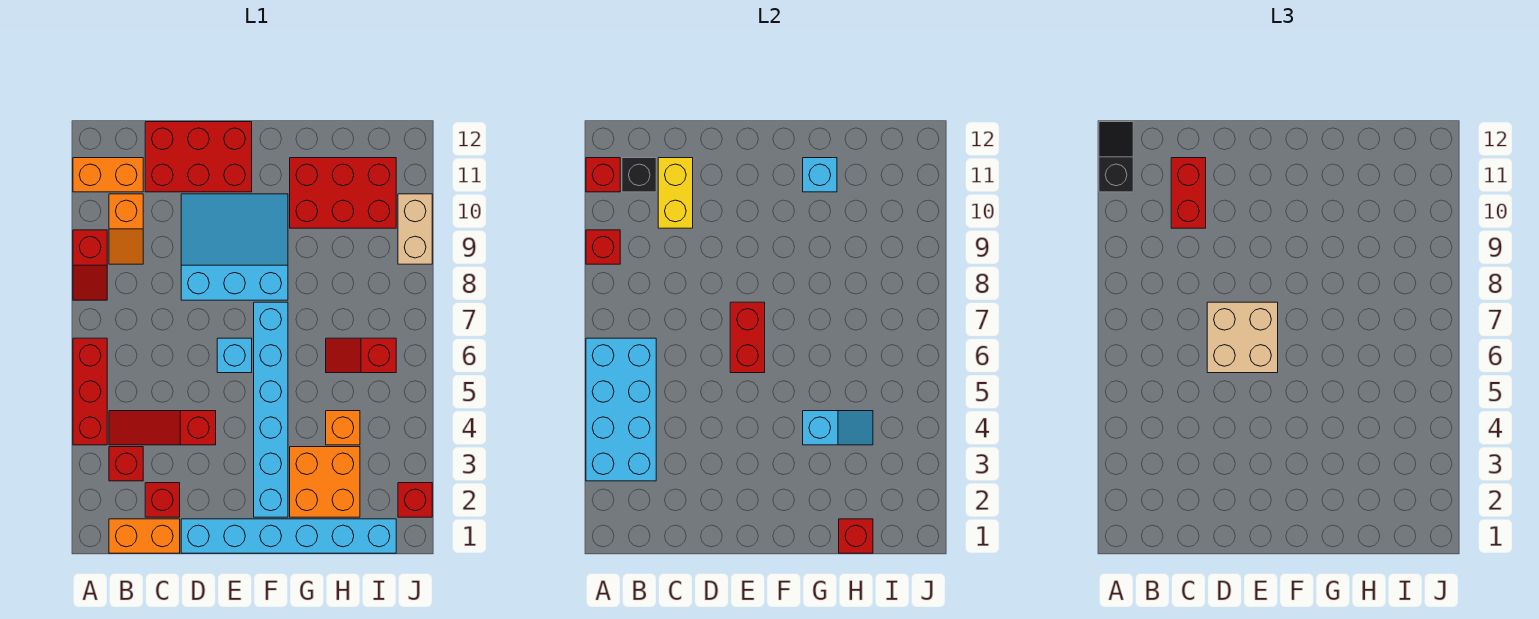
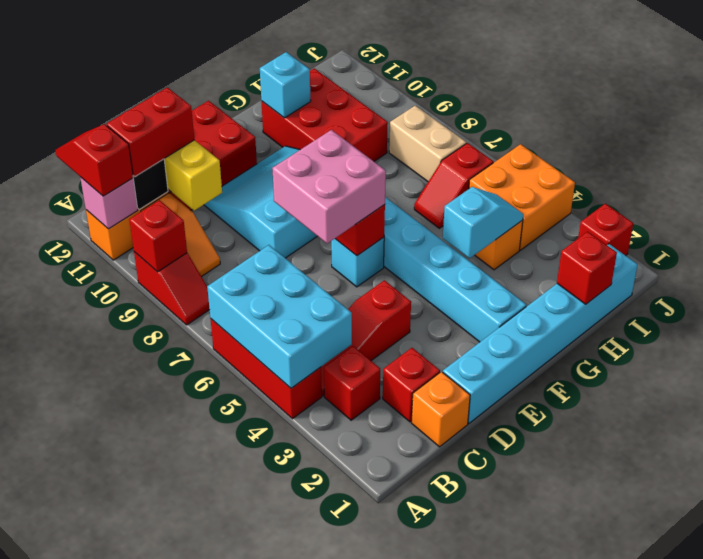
cyan 2x4 brick [586,338,656,481] -> cyan 2x3 brick [207,245,352,388]
red 1x1 brick [586,158,620,192] -> pink 1x1 brick [80,177,138,229]
black 1x2 slope [1099,122,1133,192] -> red 1x2 slope [55,124,133,196]
orange 1x2 brick [109,519,180,553] -> orange 1x1 brick [412,372,470,447]
red 1x2 brick [1171,158,1206,228] -> red 1x2 brick turned to [107,87,194,177]
tan 2x2 brick [1207,302,1278,373] -> pink 2x2 brick [272,130,386,244]
orange 2x2 brick [290,447,360,517] -> orange 2x2 brick moved to [469,144,575,250]
red 2x3 brick [290,158,396,228] -> red 2x3 brick turned to [261,68,388,161]
tan 1x2 brick [398,194,432,264] -> tan 1x2 brick moved to [389,106,466,182]

